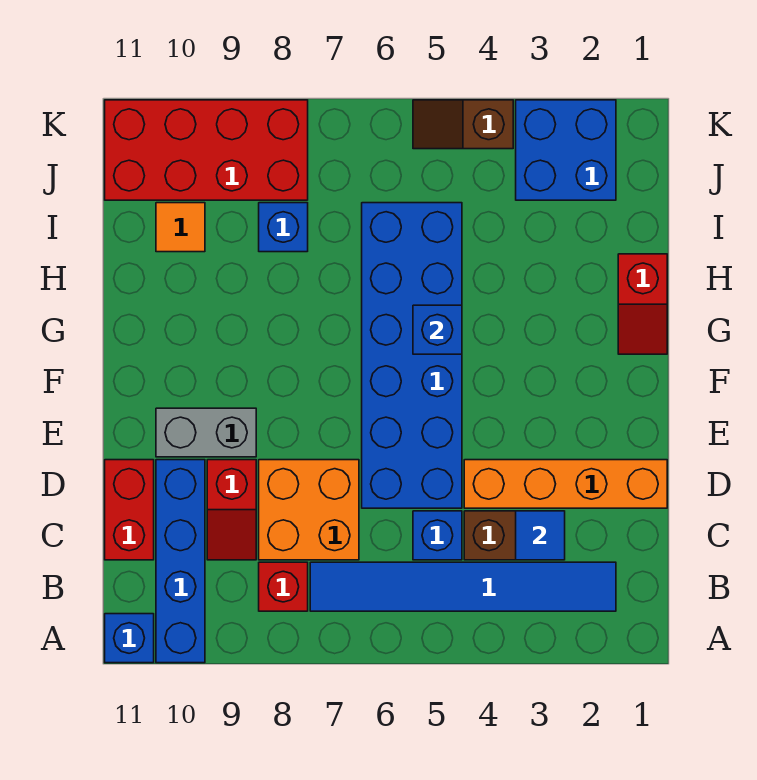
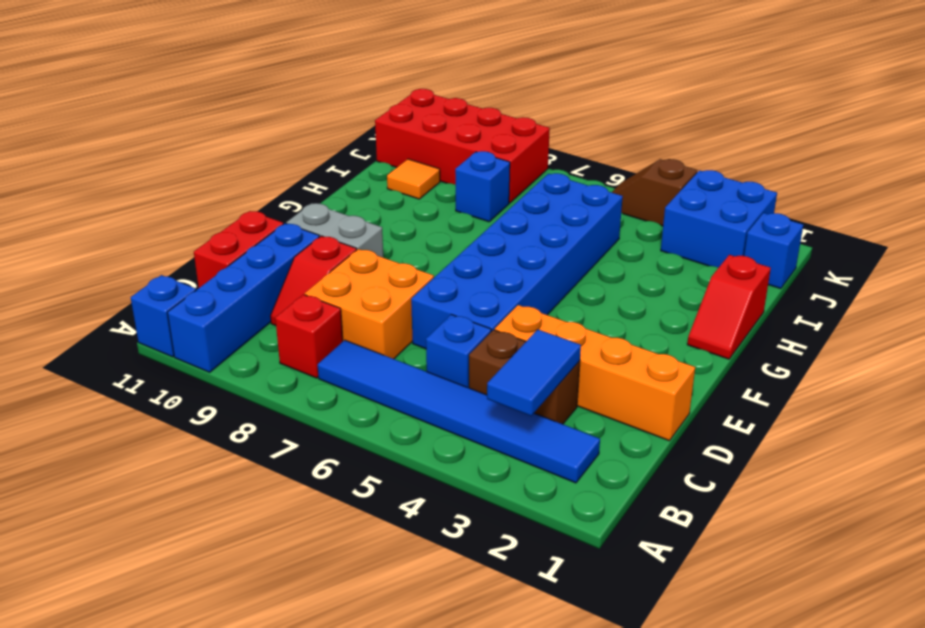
blue 1x1 tile [516,511,565,560] -> blue 1x2 tile [487,330,581,416]
blue 1x1 brick [413,305,462,354] -> blue 1x1 brick moved to [744,213,803,289]

